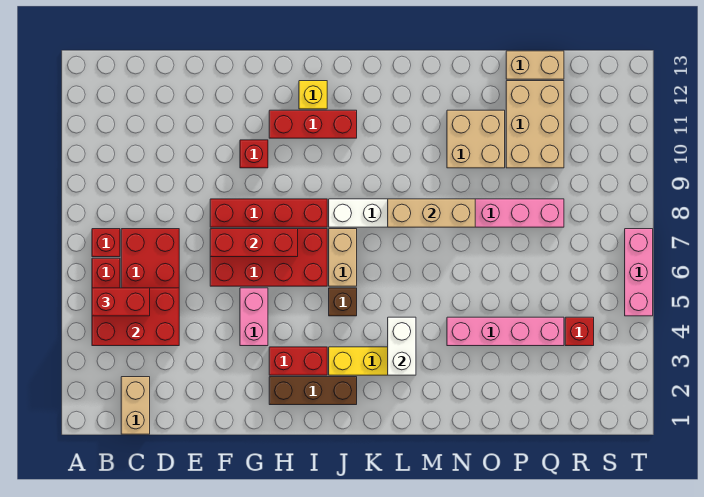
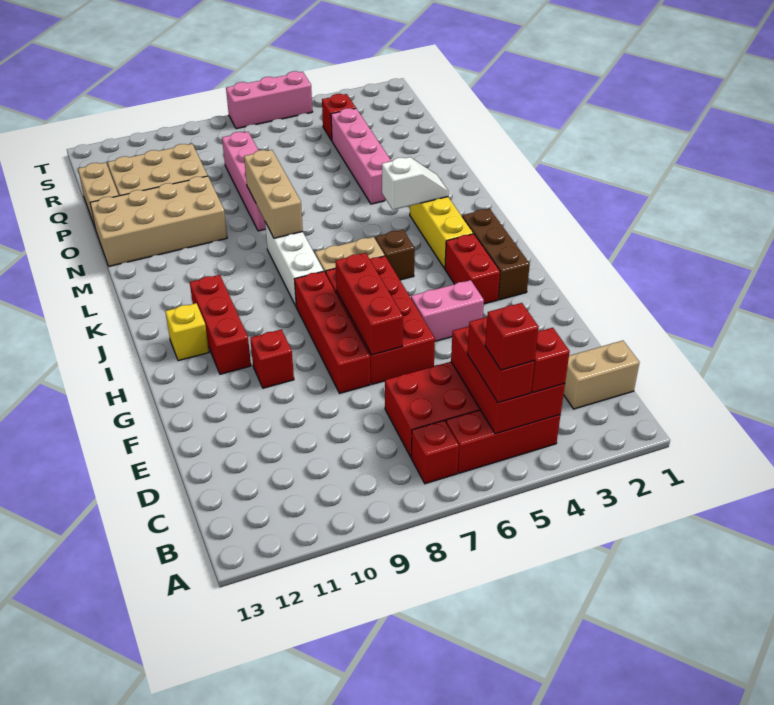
none -> red 1x1 brick [531,328,570,393]
none -> red 1x1 brick [485,303,539,370]
white 1x2 brick [388,317,416,375] -> white 1x2 slope [382,157,448,210]
tan 2x2 brick [447,110,505,168] -> tan 2x4 brick [90,176,227,266]

